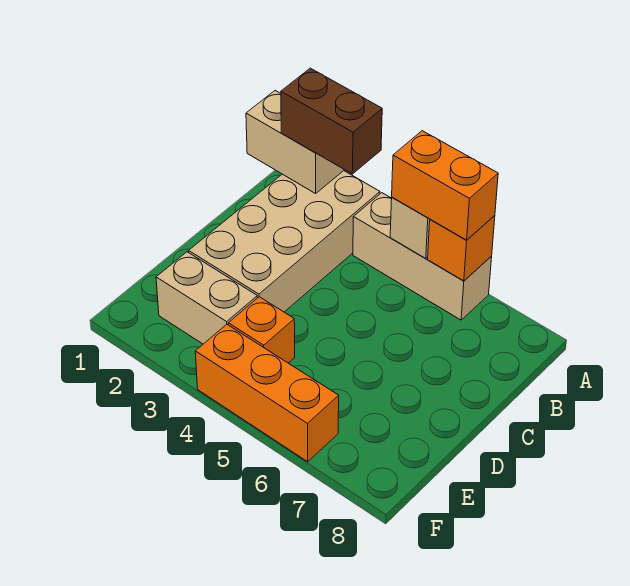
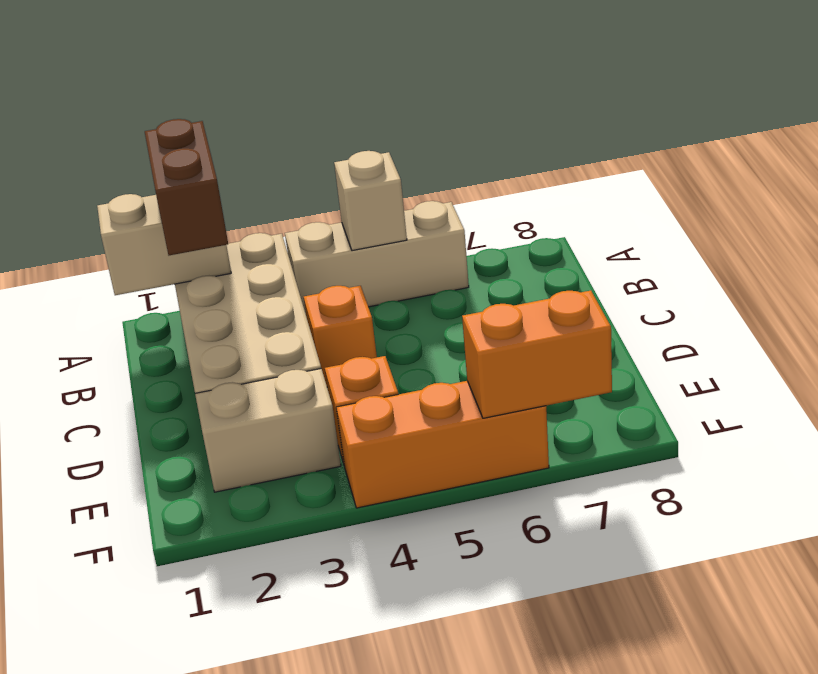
brown 1x2 brick [281,68,382,174] -> brown 1x2 brick turned to [145,119,228,255]
orange 1x2 brick [392,131,498,240] -> orange 1x2 brick moved to [462,291,612,418]
orange 1x1 brick [428,215,495,281] -> orange 1x1 brick moved to [304,286,377,385]

